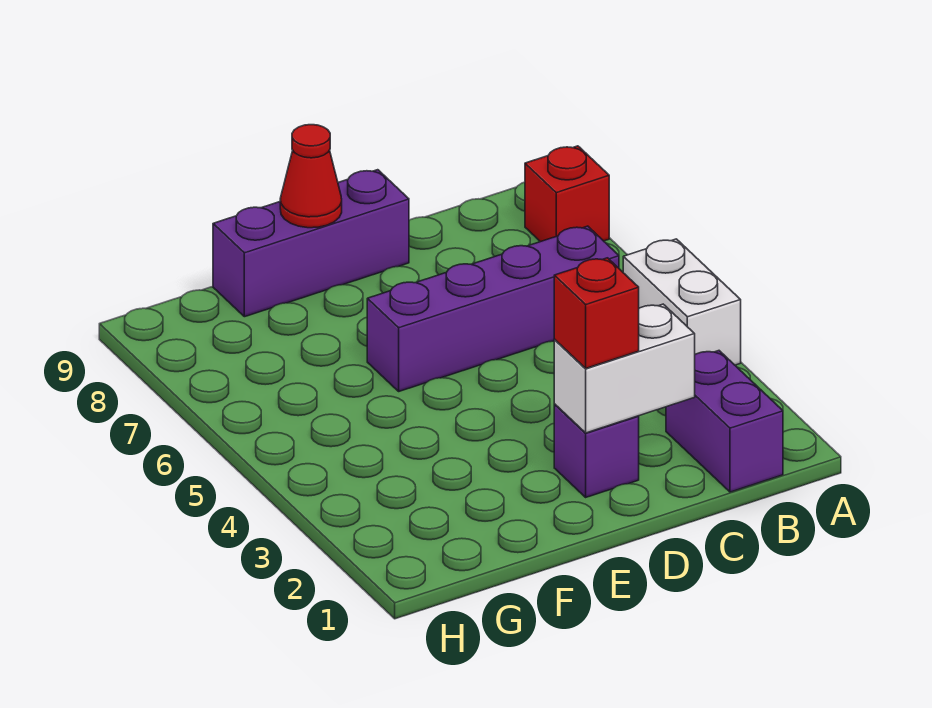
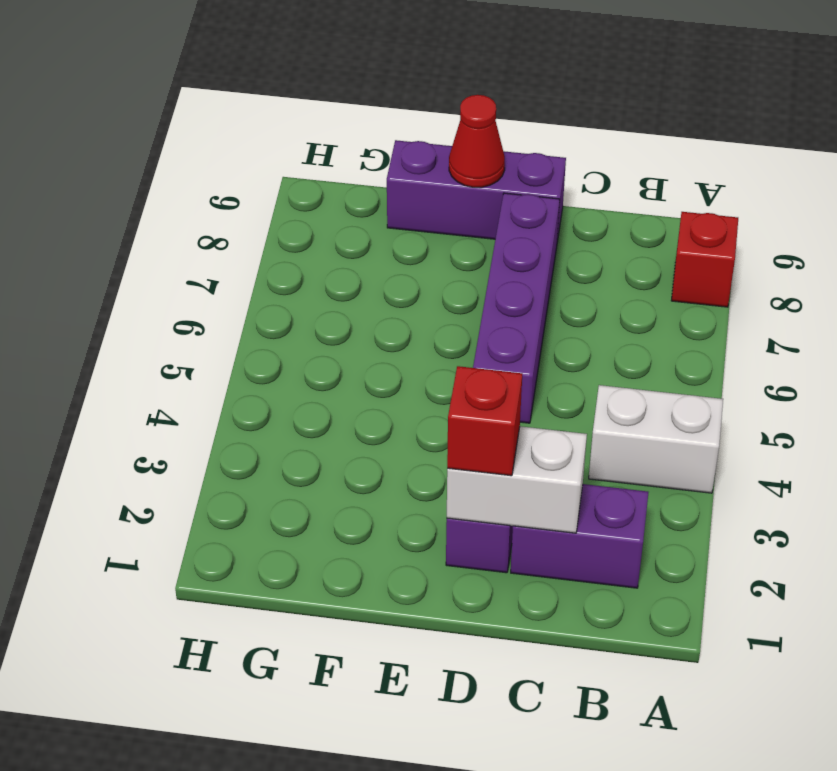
white 1x2 brick [623,239,741,365] -> white 1x2 brick turned to [589,385,723,493]
purple 1x2 brick [666,351,783,492] -> purple 1x2 brick turned to [511,484,649,588]
purple 1x4 brick [367,226,619,391] -> purple 1x4 brick turned to [473,193,560,423]

